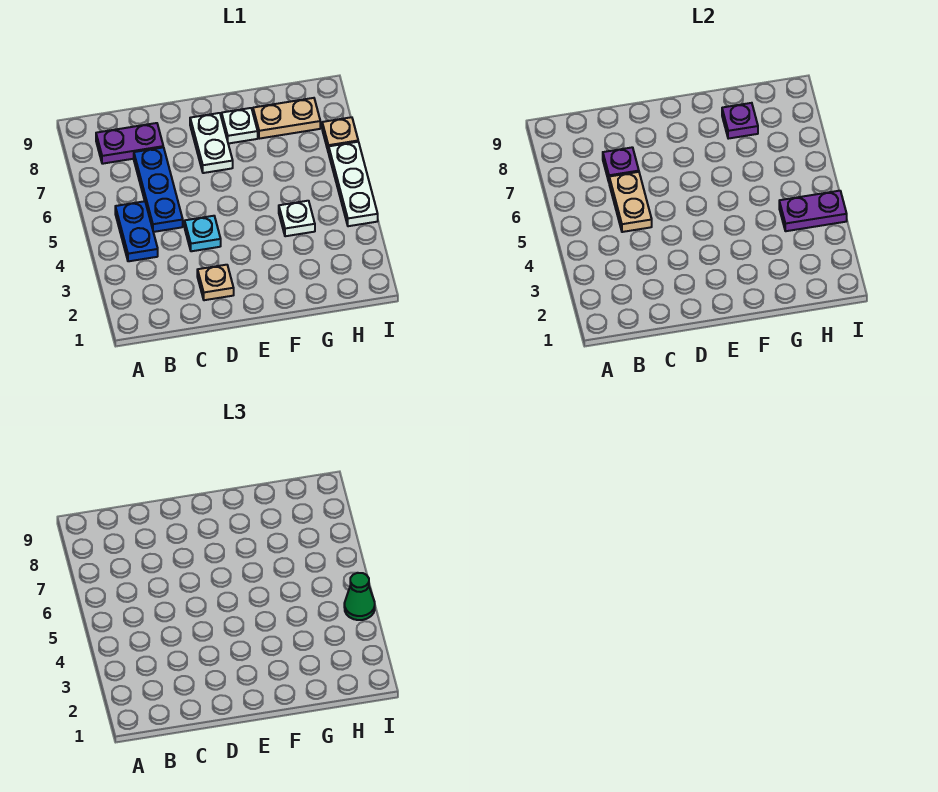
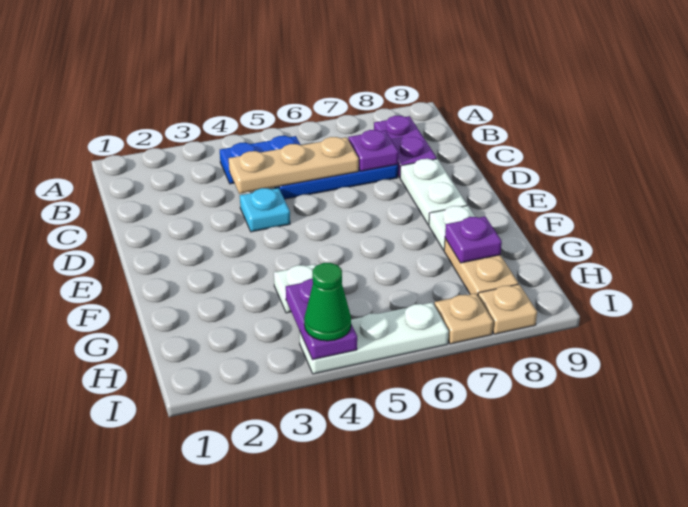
tan 1x2 plate [609,172,652,232] -> tan 1x3 plate [229,137,359,194]
tan 1x1 plate [197,265,234,300] -> tan 1x1 plate moved to [478,284,537,334]
white 1x2 plate [190,113,233,173] -> white 1x2 plate turned to [400,159,467,225]

